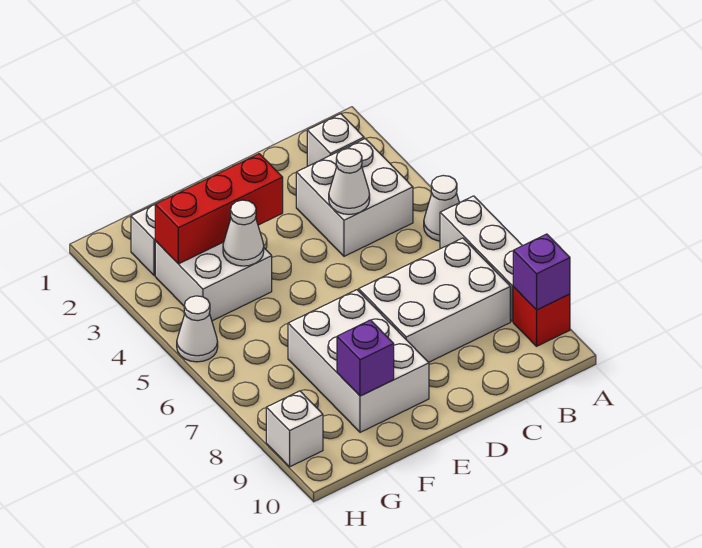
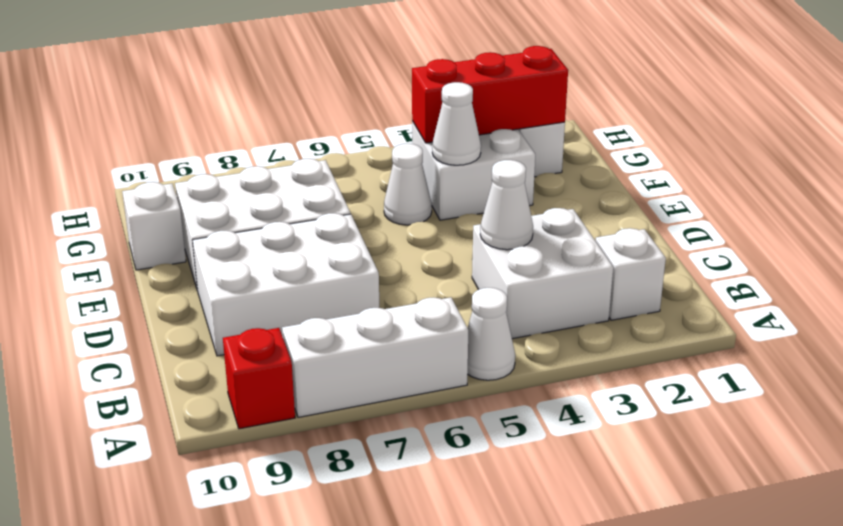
purple 1x1 brick [513,234,570,310] -> none
white 2x3 brick [359,238,510,362] -> white 2x3 brick turned to [192,213,379,356]
red 1x3 brick [155,154,283,264] -> red 1x3 brick turned to [412,46,568,143]
purple 1x1 brick [337,320,394,396] -> none
white 1x1 cone [177,296,218,362] -> white 1x1 cone moved to [384,144,432,225]
white 1x1 brick [266,391,323,467] -> white 1x1 brick moved to [122,182,186,270]

